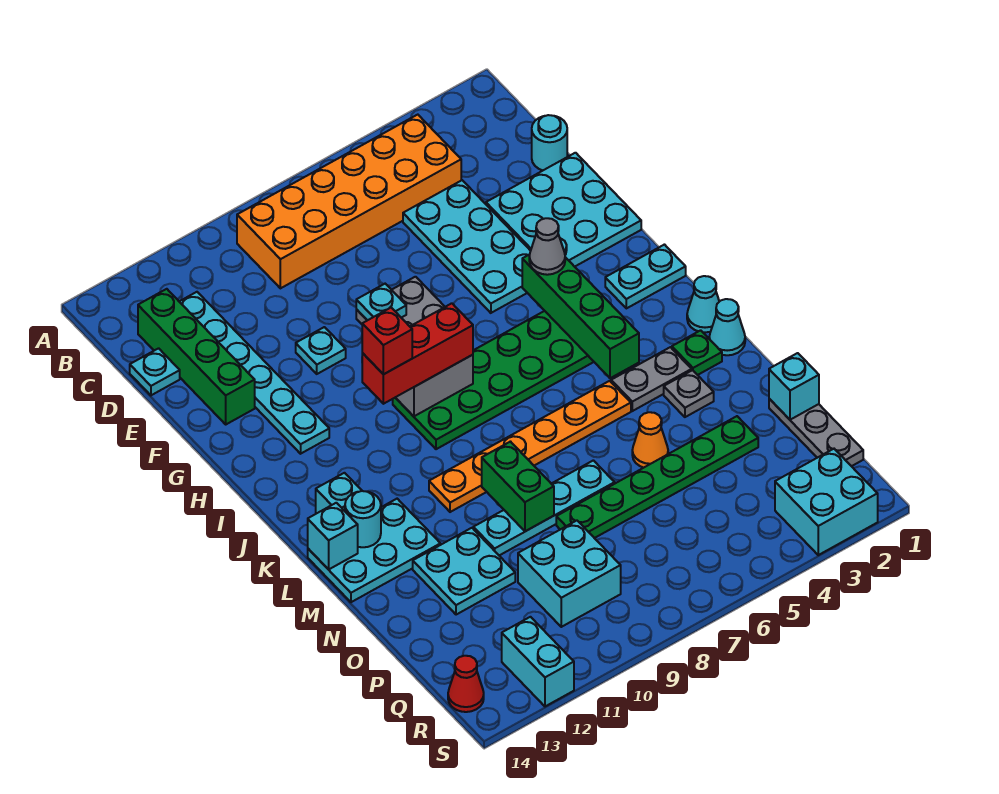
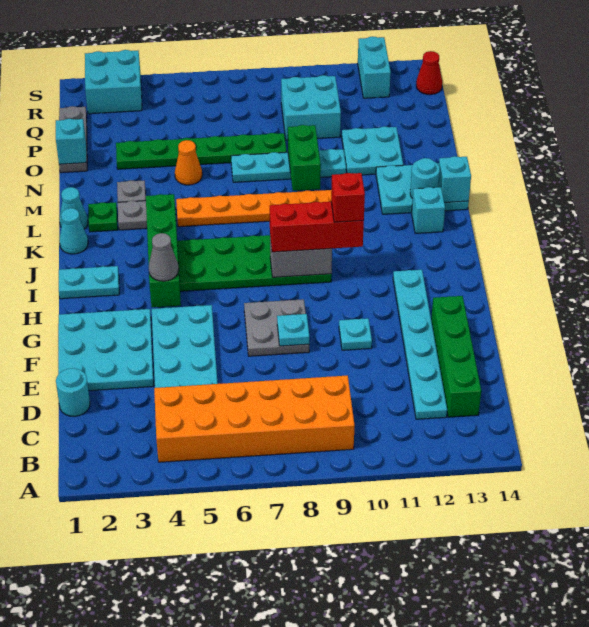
cyan 1x1 plate [130,348,180,395] -> none

